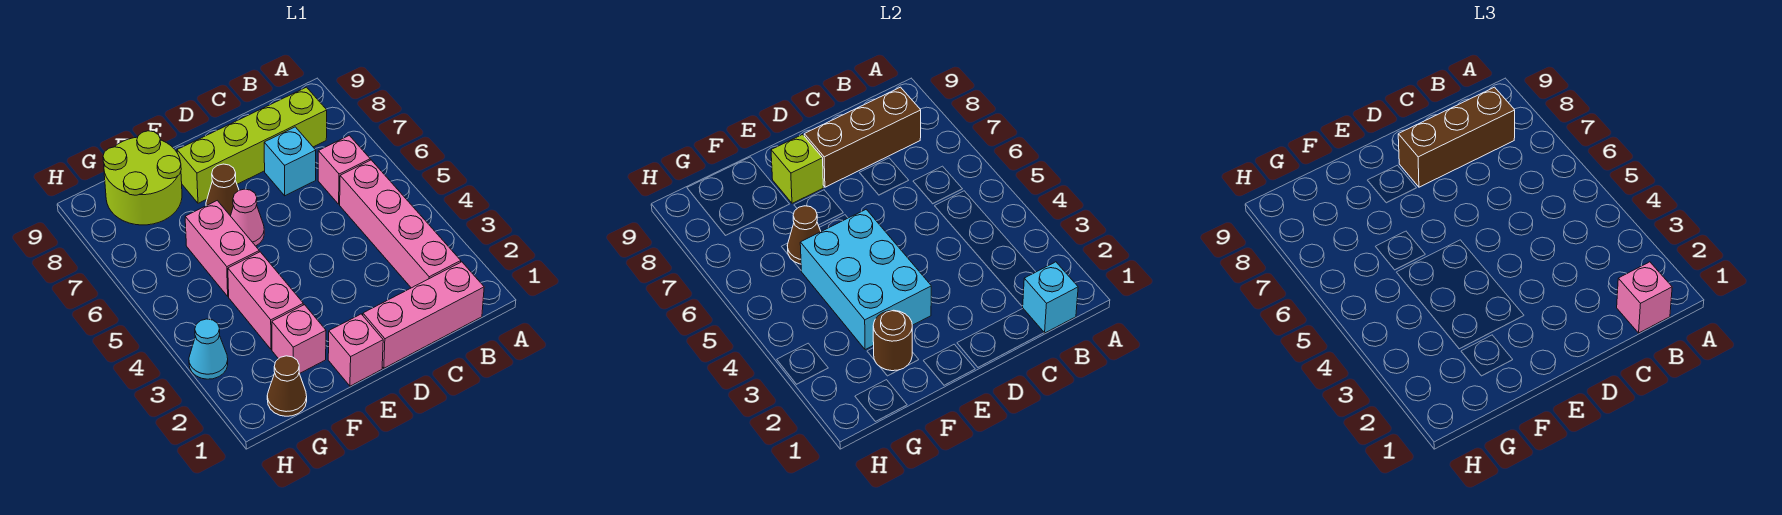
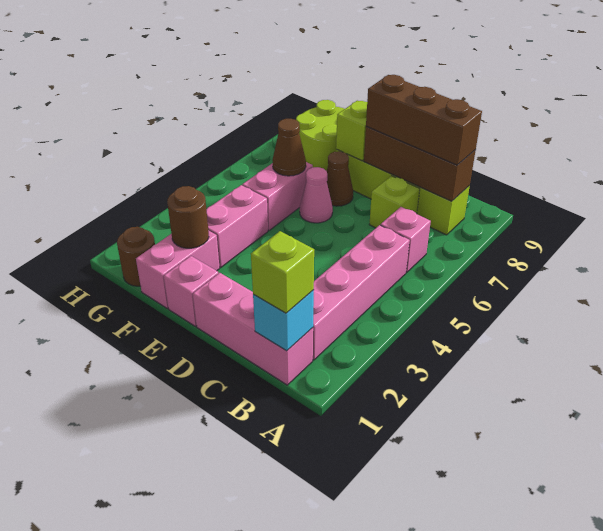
pink 1x1 brick [1617,262,1672,333] -> lime 1x1 brick [251,231,314,313]
cyan 1x1 brick [264,127,316,196] -> lime 1x1 brick [369,176,420,228]
cyan 2x3 brick [800,209,931,350] -> none
pink 1x1 brick [272,305,326,373] -> pink 1x2 brick [136,230,220,308]
brown 1x1 cone [267,356,307,416] -> brown 1x1 round brick [117,227,155,286]
cyan 1x1 cone [189,319,228,379] -> none

